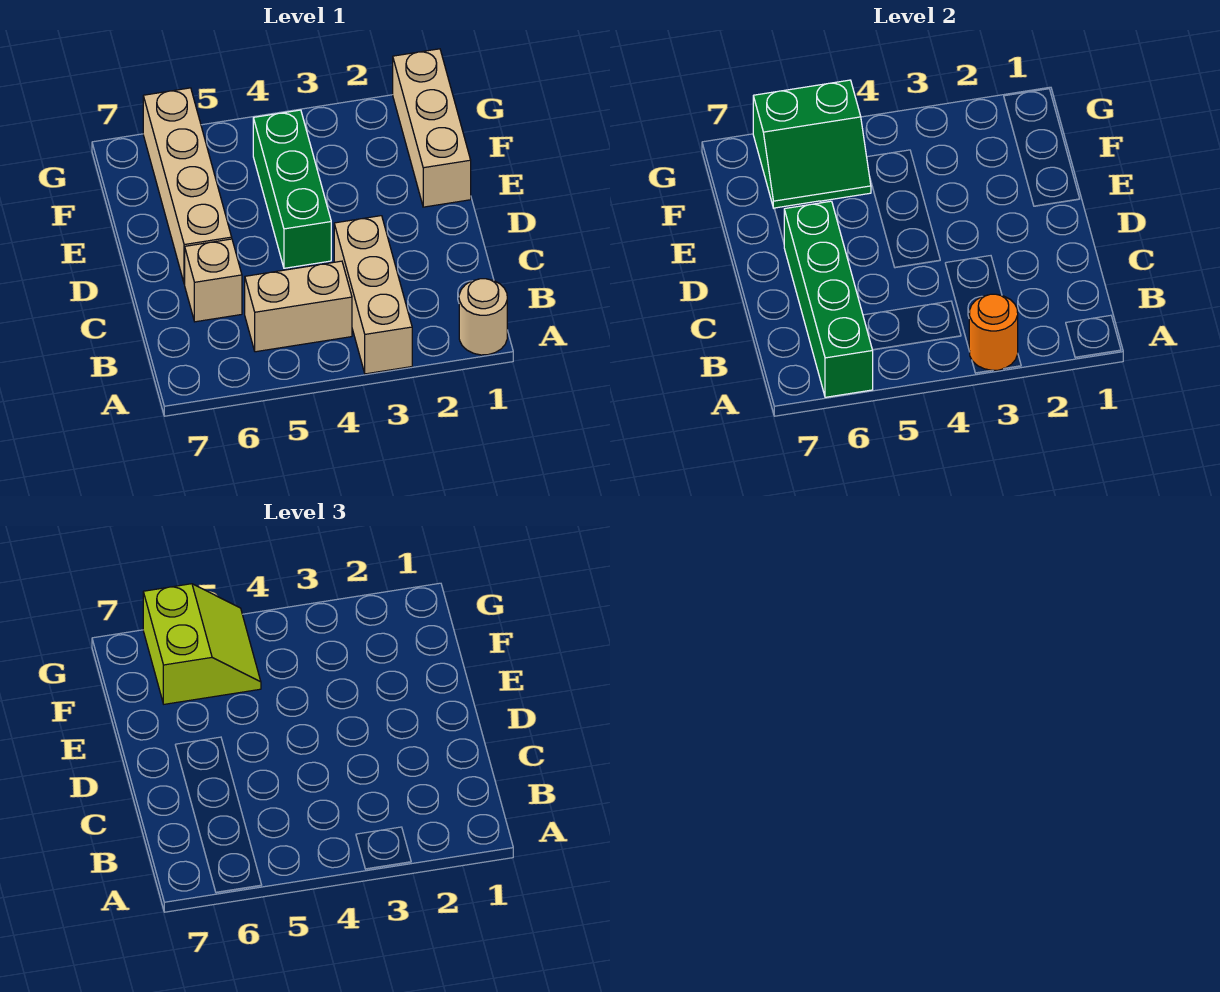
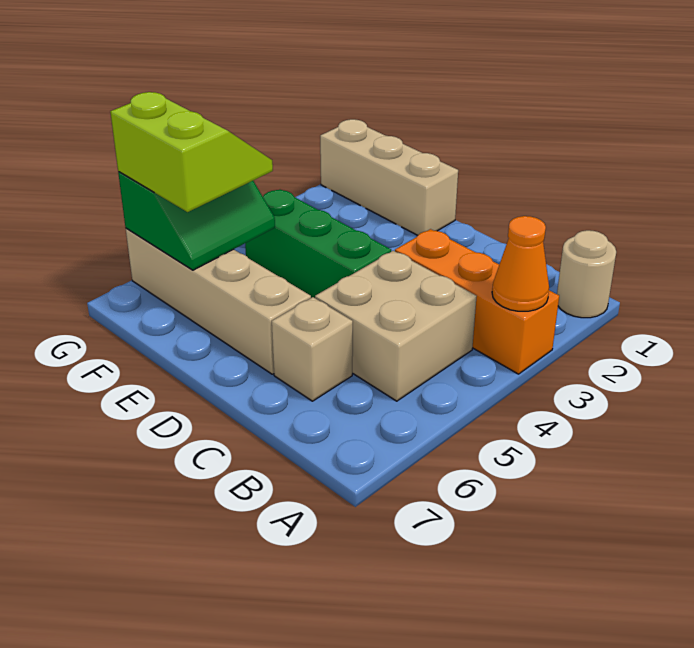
tan 1x3 brick [334,216,412,374] -> orange 1x3 brick [395,229,559,374]
orange 1x1 round brick [969,294,1018,370] -> orange 1x1 cone [492,216,549,311]
green 1x4 brick [784,201,873,397] -> none
tan 1x2 brick [245,261,352,352] -> tan 2x2 brick [315,251,477,401]

